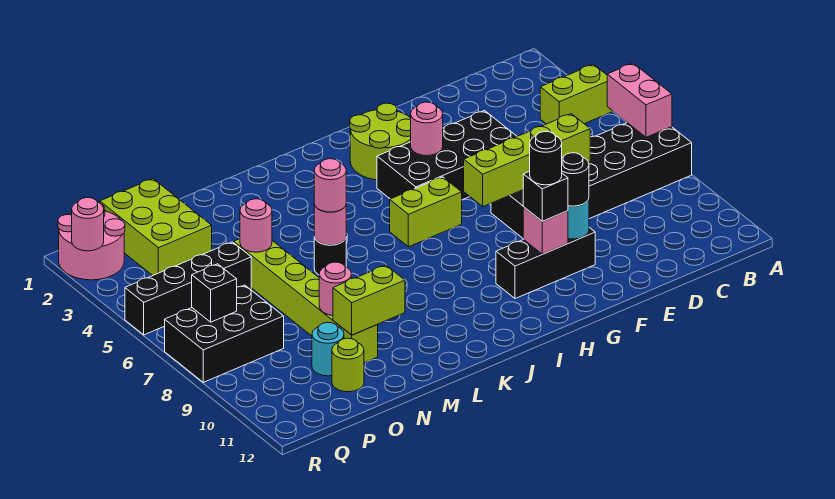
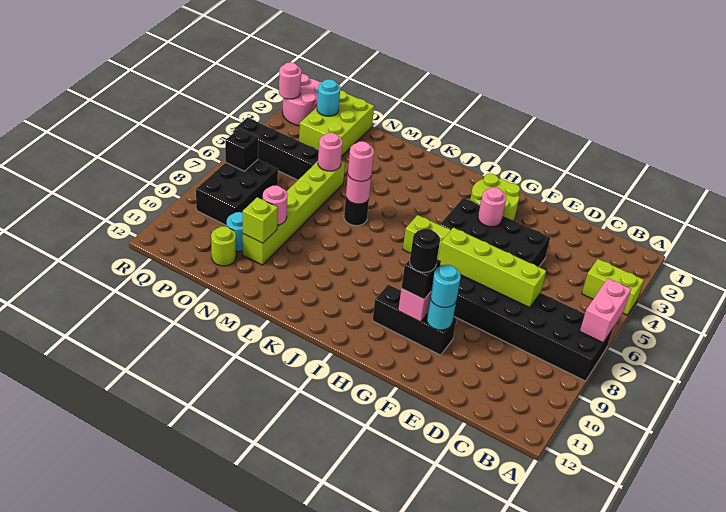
black 1x1 round brick [562,153,589,206] -> cyan 1x1 round brick [430,265,461,308]
lime 1x2 brick [333,265,405,335] -> lime 1x1 brick [243,197,278,243]
none -> cyan 1x1 round brick [317,79,340,116]
black 2x3 brick [165,285,284,382] -> black 2x3 brick turned to [196,160,278,226]

